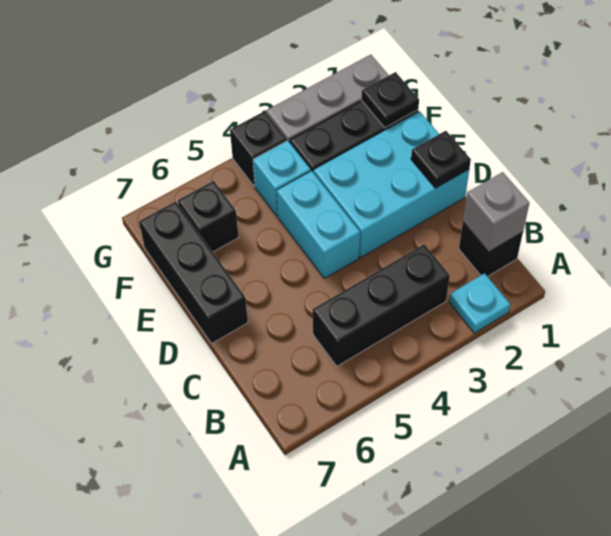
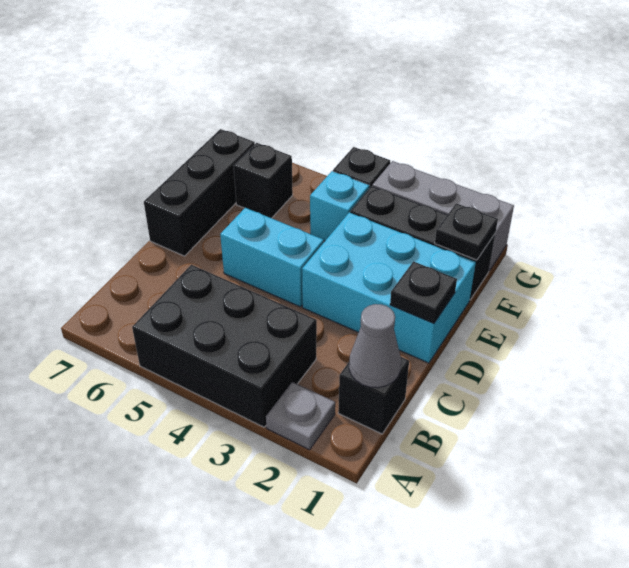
cyan 1x1 plate [449,273,510,333] -> grey 1x1 plate [266,382,335,450]
grey 1x1 brick [463,172,529,252] -> grey 1x1 cone [349,304,401,388]
black 1x3 brick [313,244,450,366] -> black 2x3 brick [132,265,317,427]
cyan 1x2 brick [277,171,360,279] -> cyan 1x2 brick turned to [220,208,324,307]

